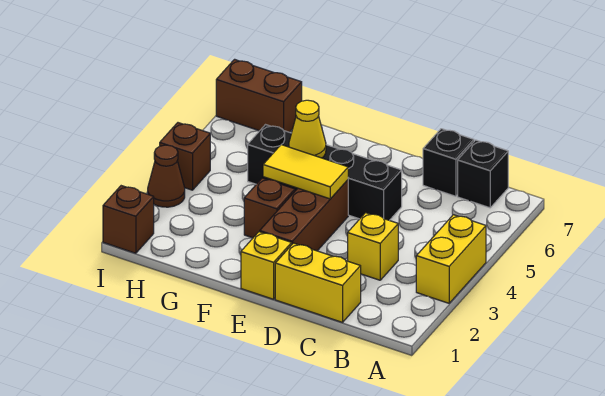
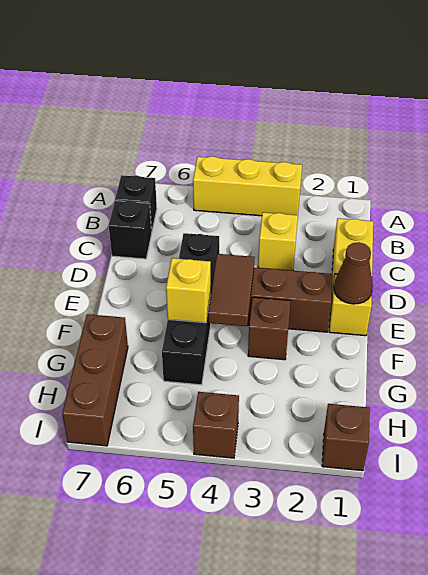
yellow 1x2 brick [416,215,486,303] -> yellow 1x3 brick [193,156,302,216]
yellow 1x2 tile [263,145,348,199] -> brown 1x2 tile [208,254,255,326]
yellow 1x1 cone [289,100,326,158] -> yellow 1x1 brick [166,258,211,323]
brown 1x2 brick [216,59,302,132] -> brown 1x3 brick [62,314,128,446]
brown 1x1 cone [148,145,185,207] -> brown 1x1 cone moved to [334,242,373,304]

